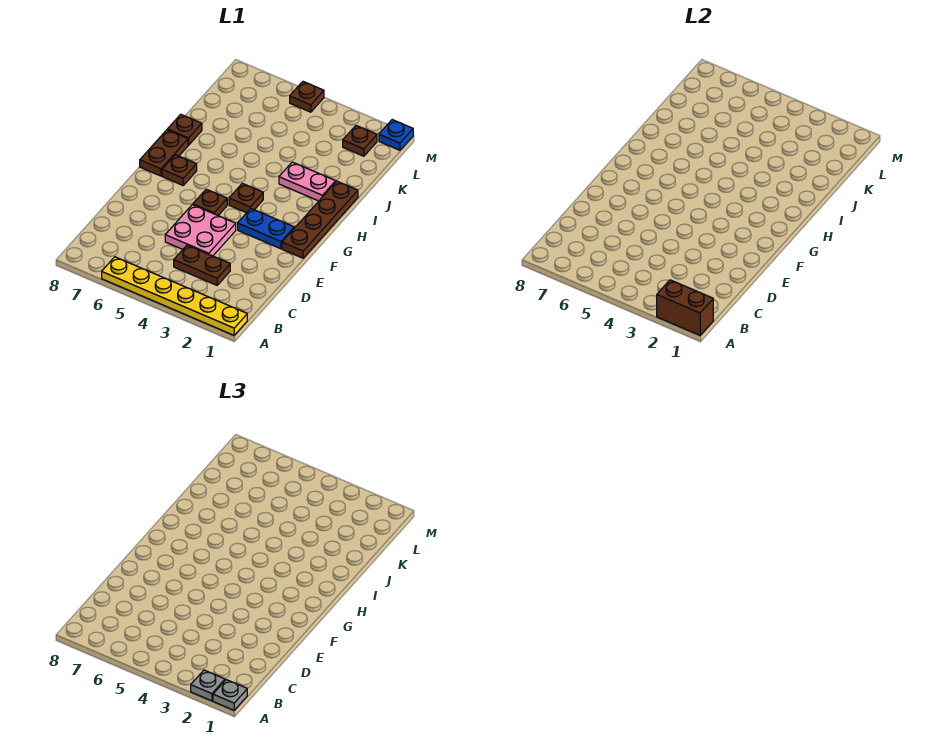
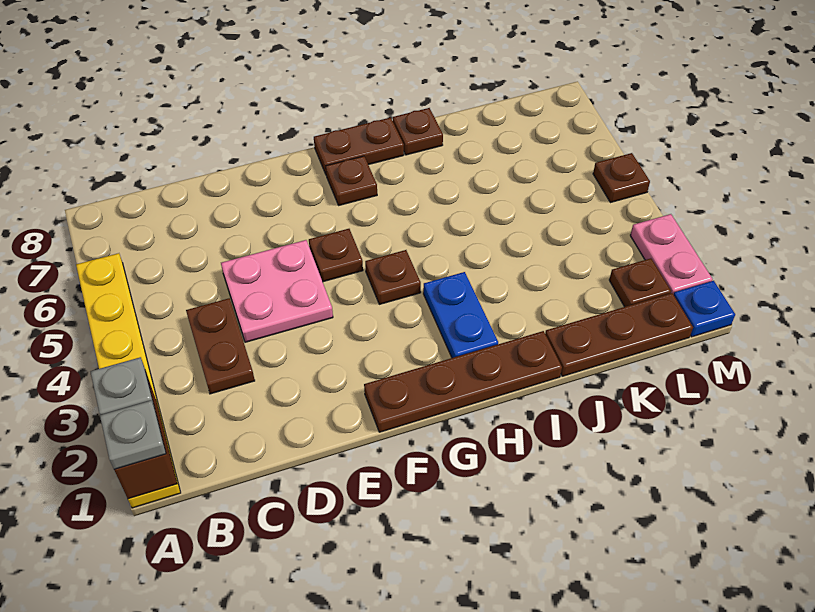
blue 1x2 plate [238,208,294,249] -> blue 1x2 plate moved to [423,272,498,358]
pink 1x2 plate [279,162,336,201] -> pink 1x2 plate moved to [630,214,712,294]
none -> brown 1x3 plate [545,293,693,376]

